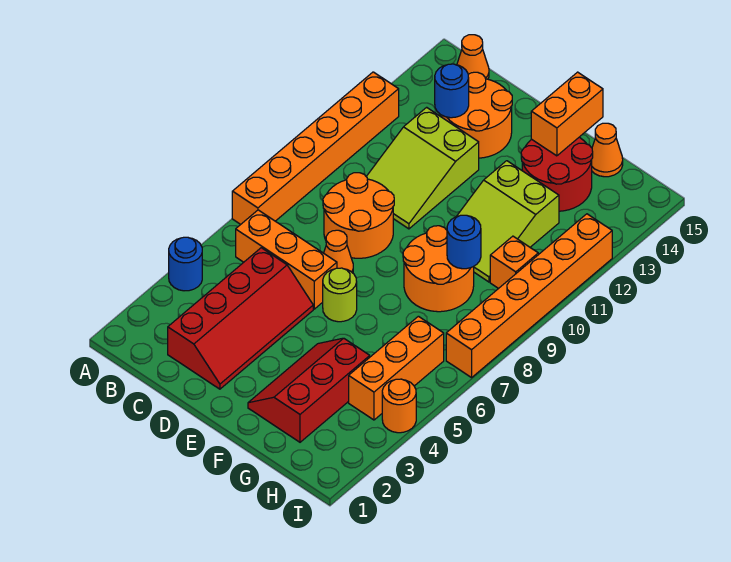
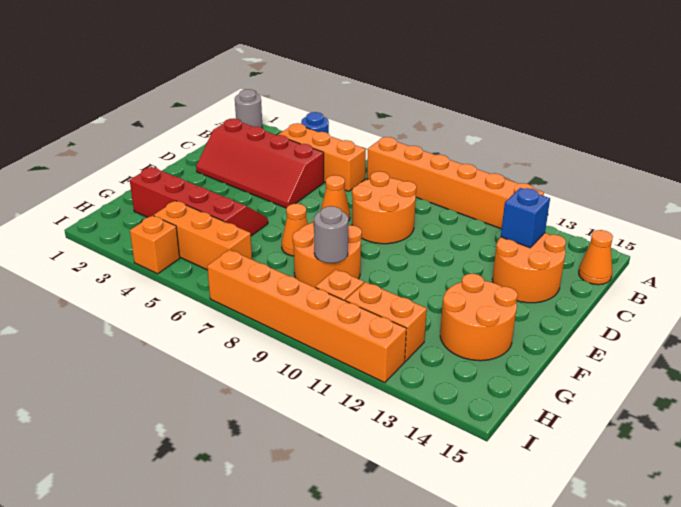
none -> grey 1x1 round brick [235,89,262,128]
orange 1x3 brick [236,210,337,309] -> orange 1x3 brick turned to [278,123,366,191]
lime 2x3 slope [366,107,479,229] -> none
blue 1x1 round brick [435,64,469,118] -> blue 1x1 brick [501,188,550,248]
lime 1x1 round brick [323,268,357,322] -> none
red 2x3 slope [248,338,370,442] -> red 2x4 slope [130,167,268,236]
lime 2x3 slope [456,161,559,282] -> none
red 2x2 round brick [521,137,593,211] -> orange 2x2 round brick [440,274,518,361]
orange 1x2 brick [531,72,603,156] -> orange 1x2 brick moved to [345,282,427,361]
blue 1x1 round brick [447,215,481,269] -> grey 1x1 round brick [314,206,348,263]
orange 1x1 cone [592,123,623,177] -> orange 1x1 cone moved to [282,204,308,256]
orange 1x1 round brick [382,379,416,433] -> orange 1x1 brick [130,216,180,274]

